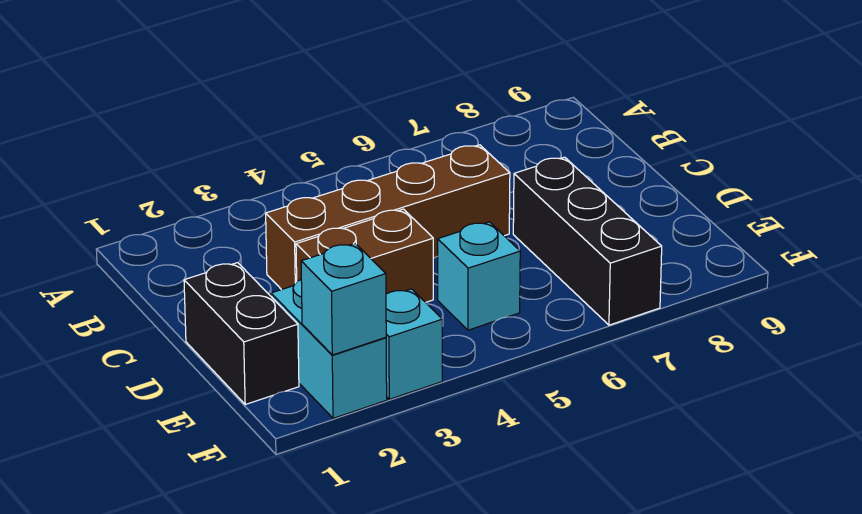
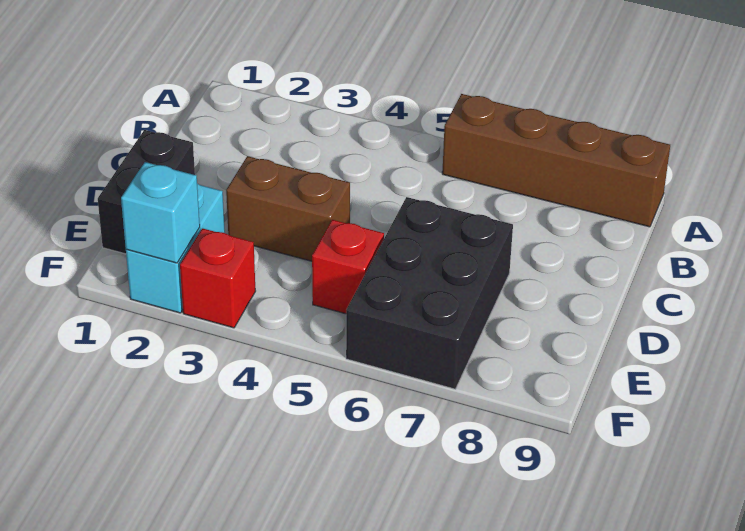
brown 1x4 brick [266,145,510,290] -> brown 1x4 brick moved to [442,94,670,227]
black 1x3 brick [513,157,662,325] -> black 2x3 brick [346,197,513,389]
cyan 1x1 brick [438,222,520,330] -> red 1x1 brick [312,220,384,314]
cyan 1x1 brick [386,289,442,399] -> red 1x1 brick [180,228,255,328]

